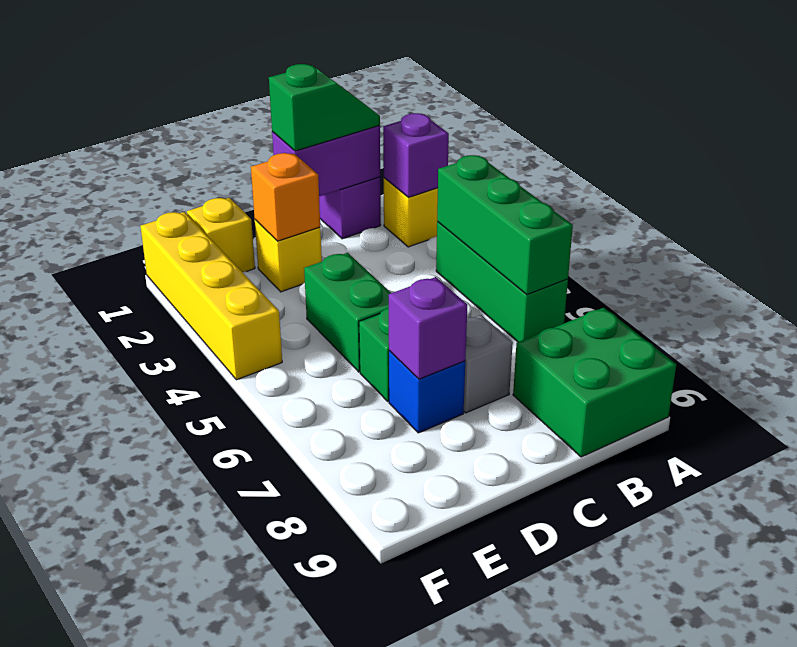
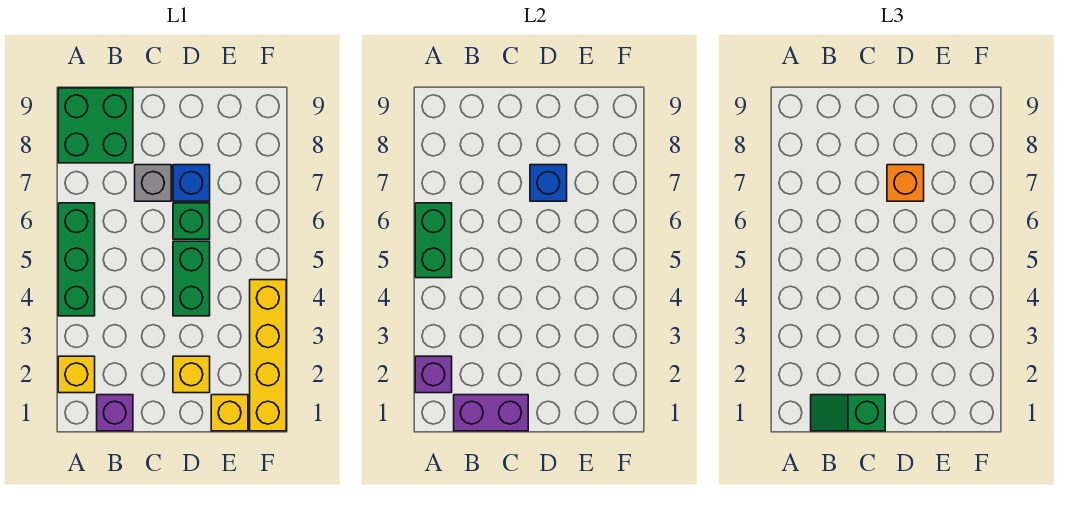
green 1x3 brick [437,155,573,295] -> green 1x2 brick [415,203,452,278]
orange 1x1 brick [251,153,320,241] -> orange 1x1 brick moved to [887,165,924,201]
purple 1x1 brick [389,277,467,379] -> blue 1x1 brick [530,165,567,201]

